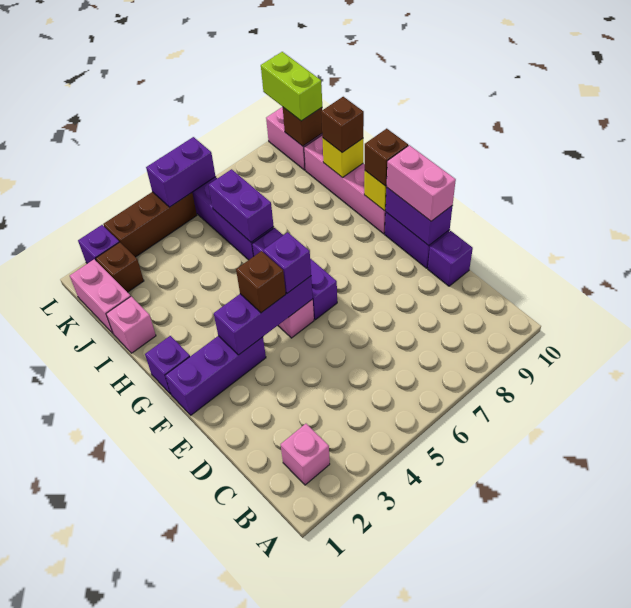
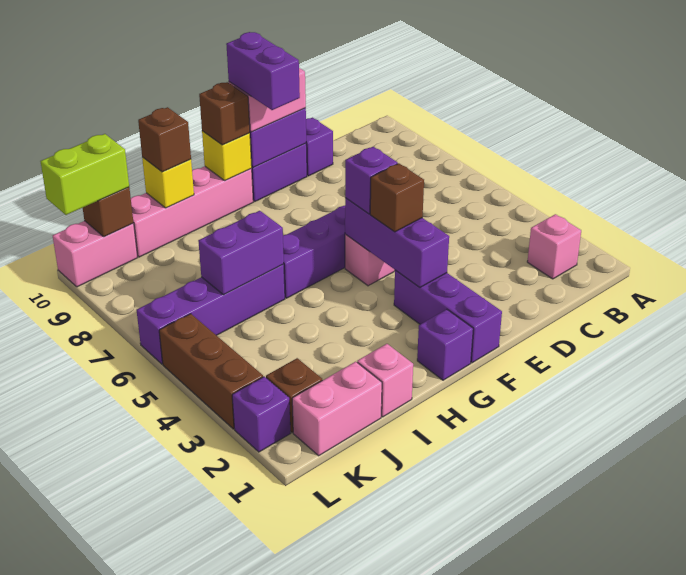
purple 1x2 brick [146,137,216,207] -> purple 1x2 brick moved to [226,32,300,110]

